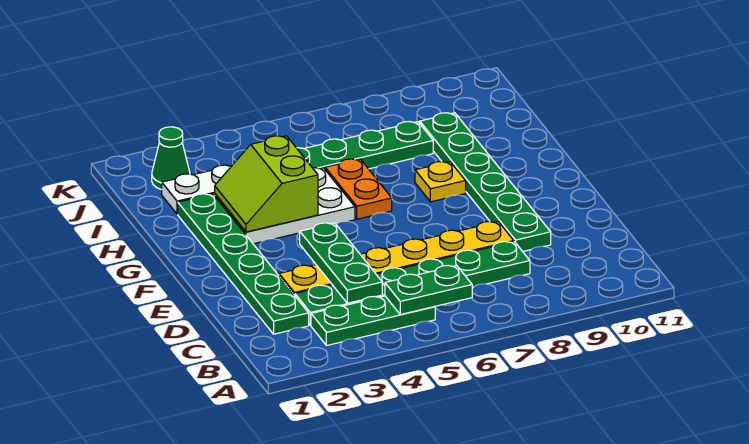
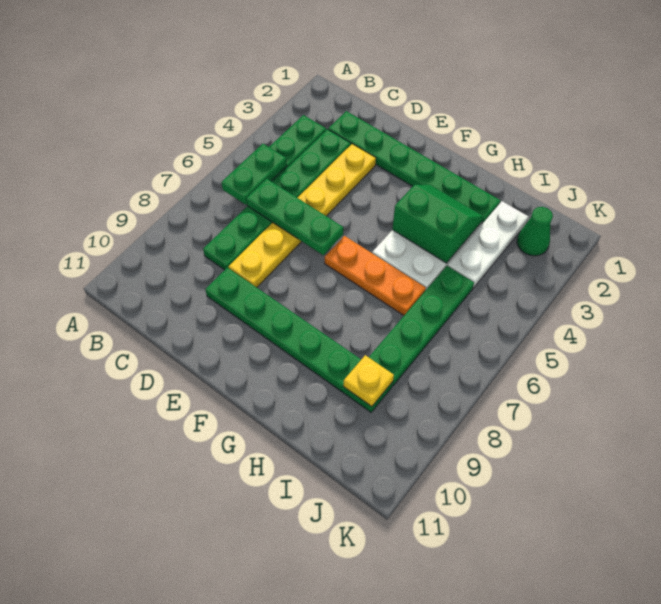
green 1x3 plate [300,223,382,303] -> green 1x3 plate moved to [246,179,343,255]
lime 2x2 slope [215,136,318,232] -> green 2x2 slope [392,185,484,263]
orange 1x2 plate [325,159,392,219] -> orange 1x3 plate [325,236,426,315]
yellow 1x1 plate [415,162,466,202] -> yellow 1x1 plate moved to [343,355,394,406]

